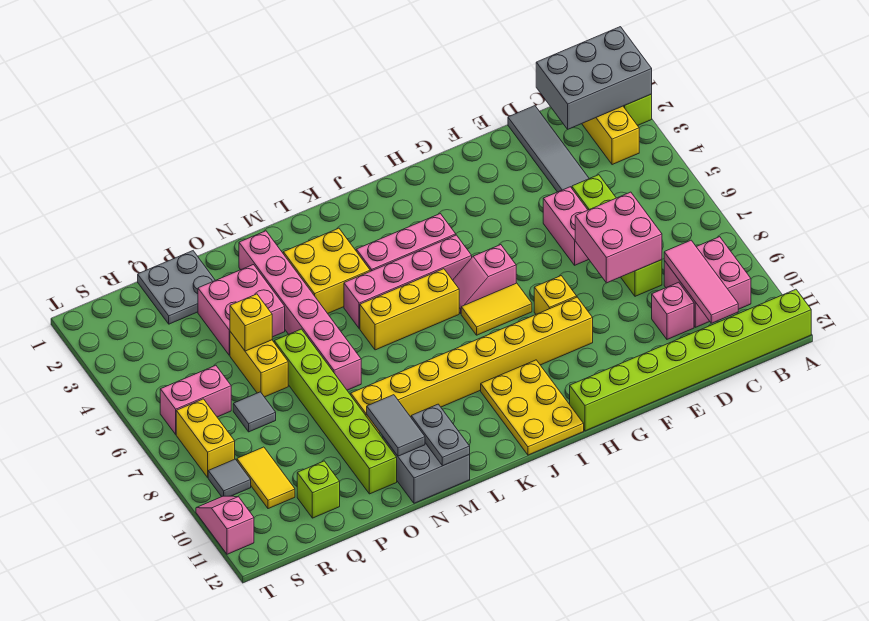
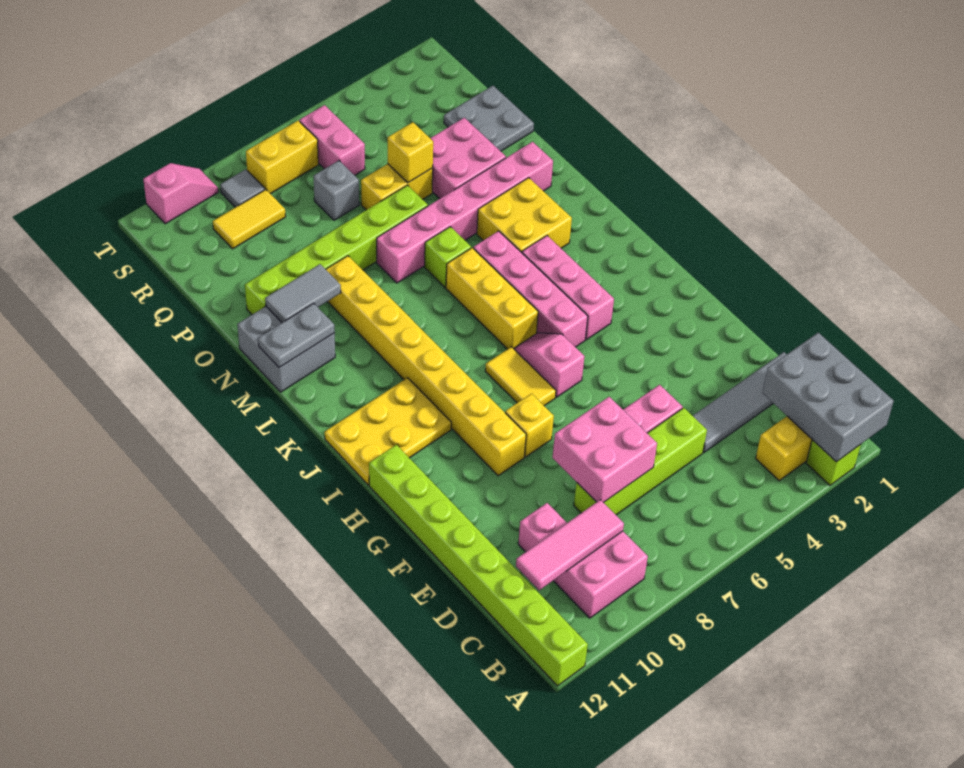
grey 1x1 tile [233,392,276,432] -> grey 1x1 brick [314,161,359,220]
lime 1x1 brick [297,461,340,518] -> lime 1x1 brick moved to [425,227,471,287]

